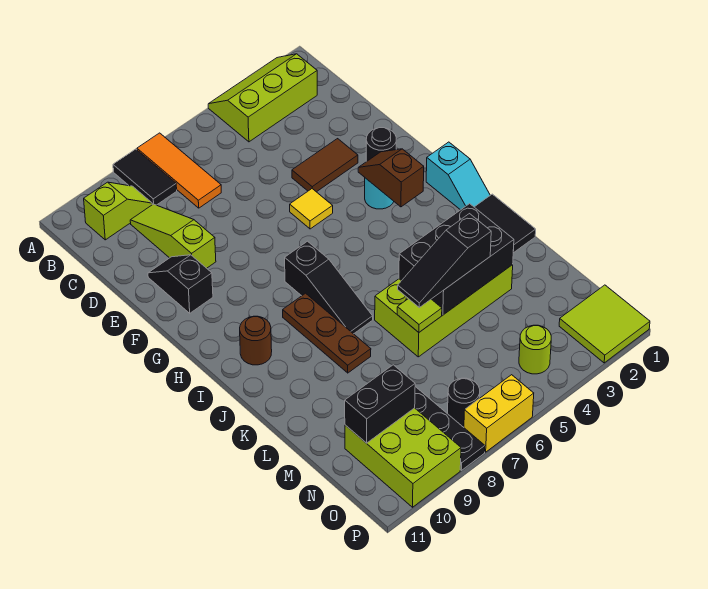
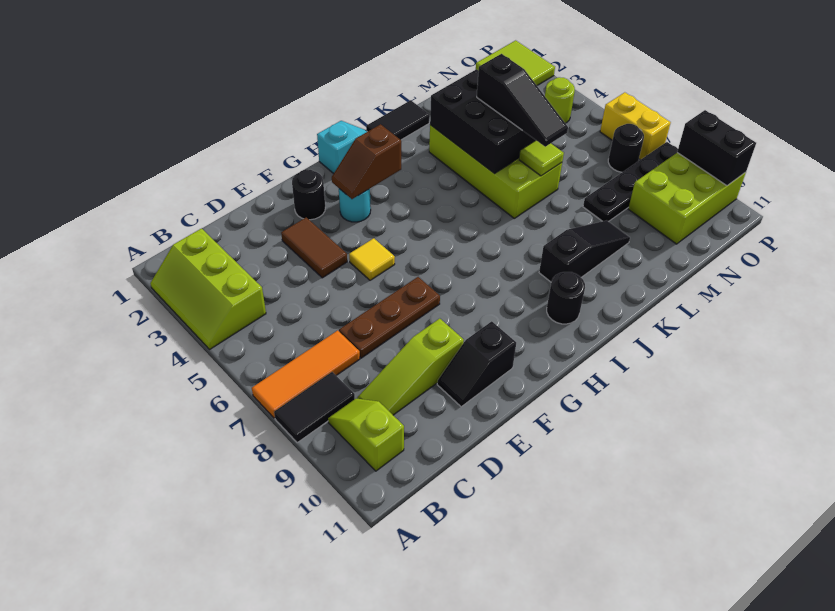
black 1x3 slope [285,241,373,334] -> black 1x3 slope moved to [539,220,630,282]
brown 1x3 plate [283,293,371,373] -> brown 1x3 plate moved to [339,277,440,358]
brown 1x1 round brick [240,316,272,365] -> black 1x1 round brick [547,272,585,324]
black 1x2 brick [345,365,415,443] -> black 1x2 brick moved to [677,110,756,186]

